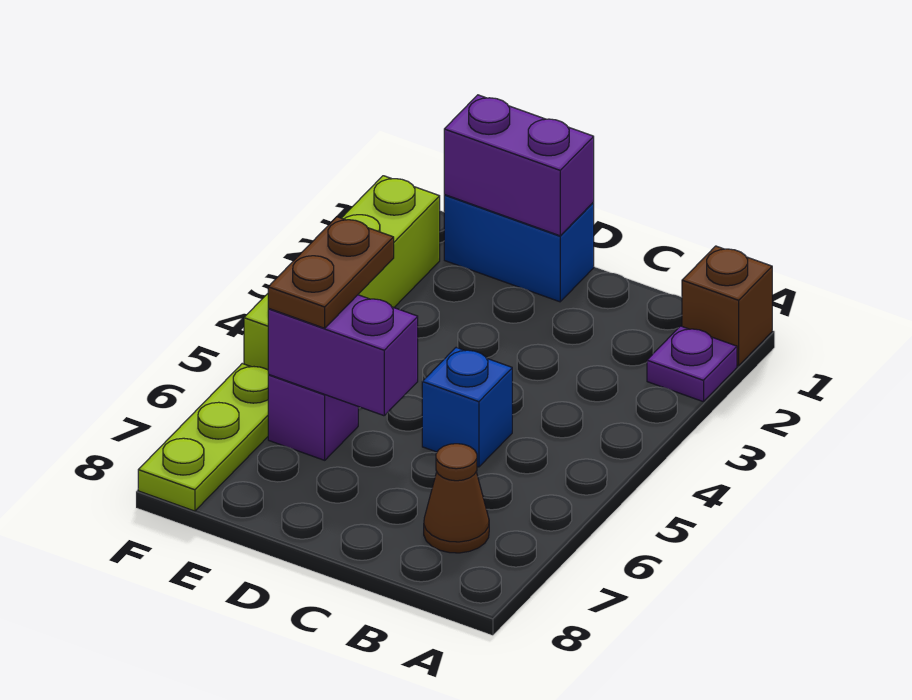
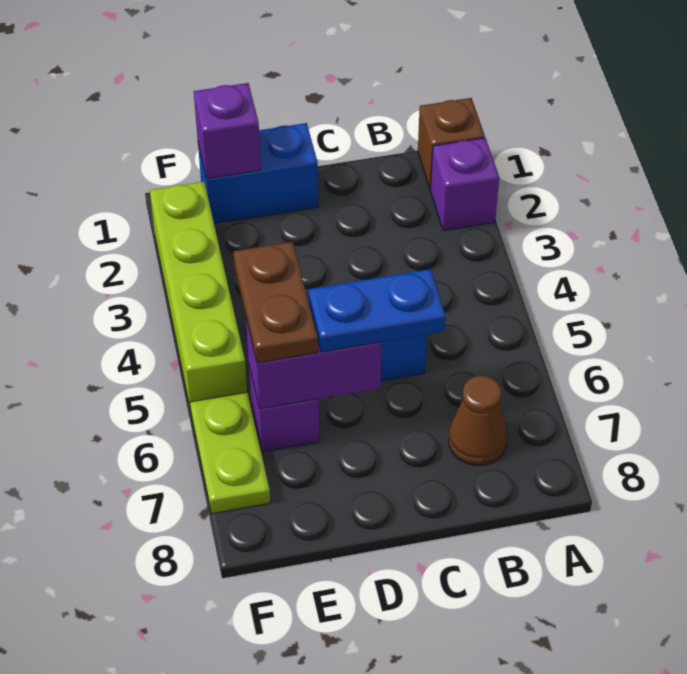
purple 1x1 plate [647,326,737,402] -> purple 1x1 brick [431,138,499,231]
none -> blue 1x2 plate [308,269,446,352]
purple 1x2 brick [444,95,594,236] -> purple 1x1 brick [194,83,261,178]
lime 1x3 plate [138,364,269,511] -> lime 1x2 plate [190,392,270,514]

